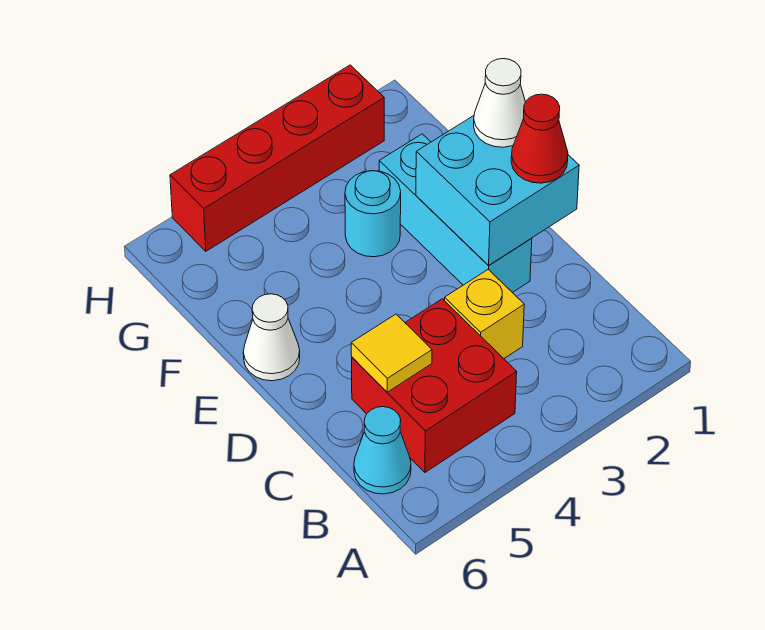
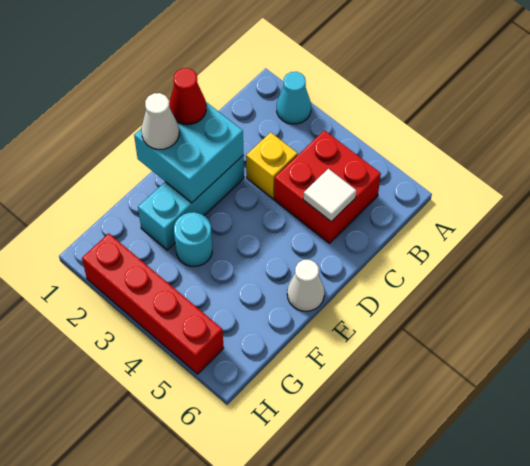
cyan 1x1 cone [354,407,411,494] -> cyan 1x1 cone moved to [277,72,311,124]
yellow 1x1 tile [351,314,432,392] -> white 1x1 tile [303,169,356,222]

